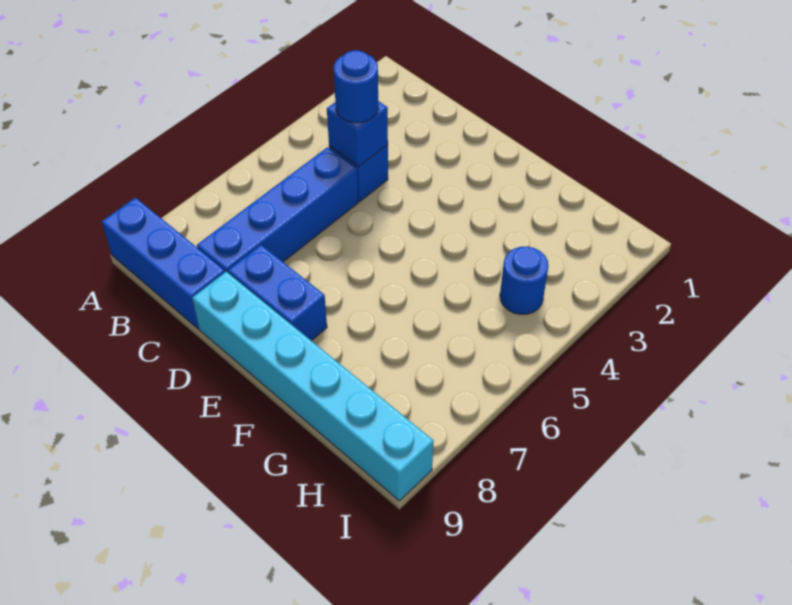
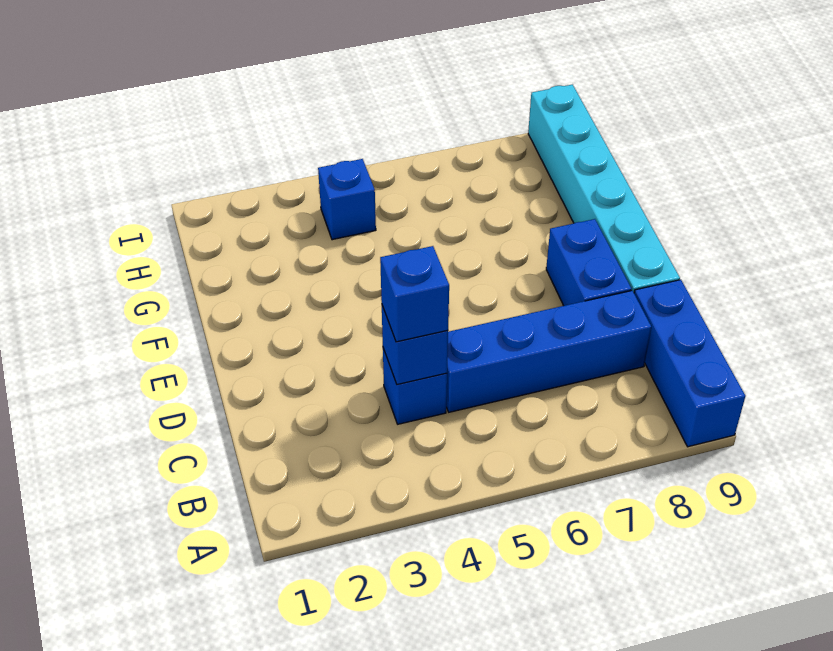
blue 1x1 round brick [334,50,378,123] -> blue 1x1 brick [380,246,449,342]
blue 1x1 round brick [500,247,548,314] -> blue 1x1 brick [318,159,376,240]

